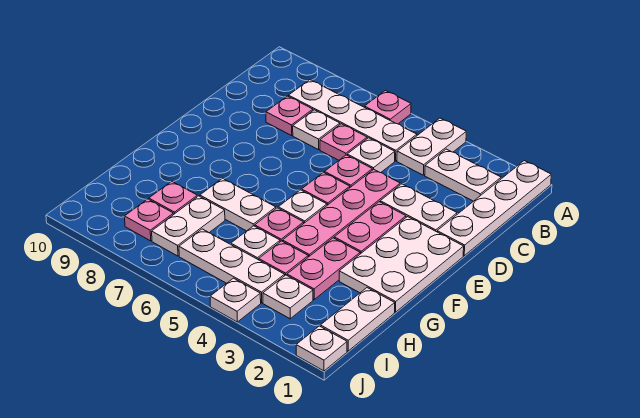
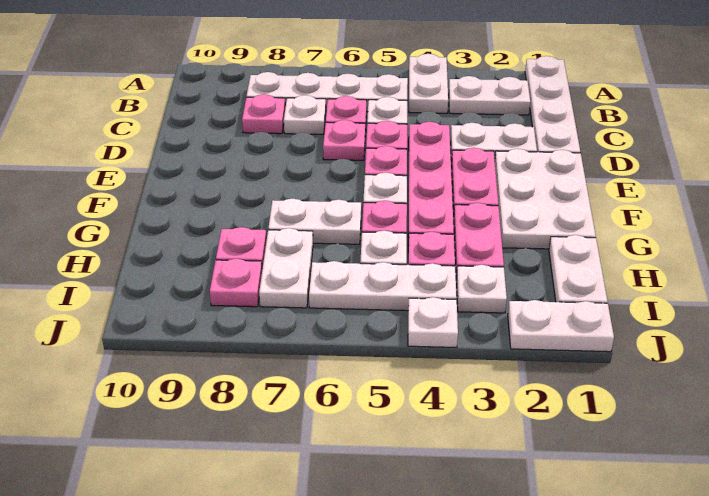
pink 1x1 plate [364,90,411,124] -> pink 1x1 plate moved to [323,120,365,160]
white 1x1 plate [296,326,347,371] -> white 1x2 plate [508,300,614,352]

